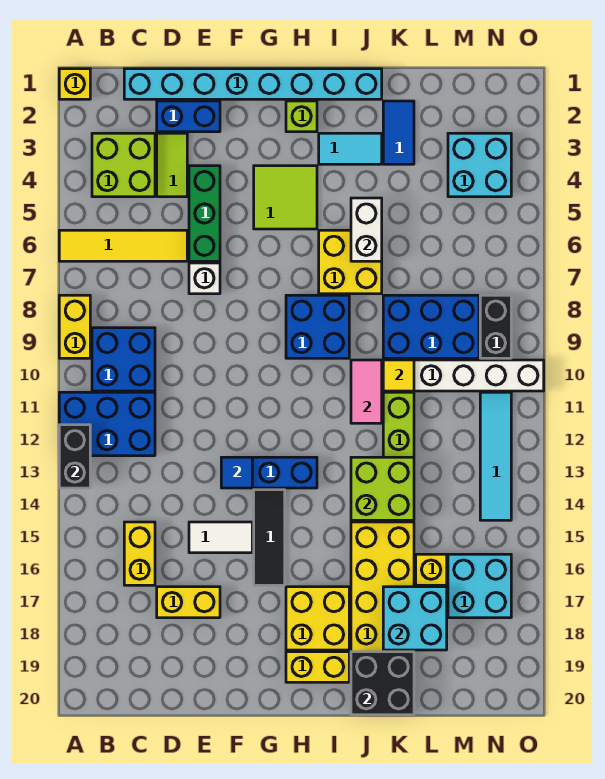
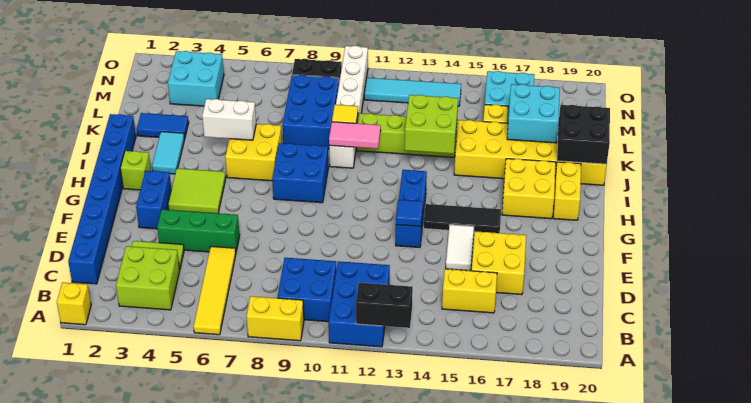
cyan 1x8 brick [124,69,382,99] -> blue 1x8 brick [68,114,136,284]
blue 1x2 brick [157,101,220,132] -> blue 1x2 brick moved to [136,171,171,229]
yellow 1x2 brick [157,587,220,618] -> yellow 2x2 brick [472,231,526,295]
white 1x1 brick [189,263,220,294] -> none

